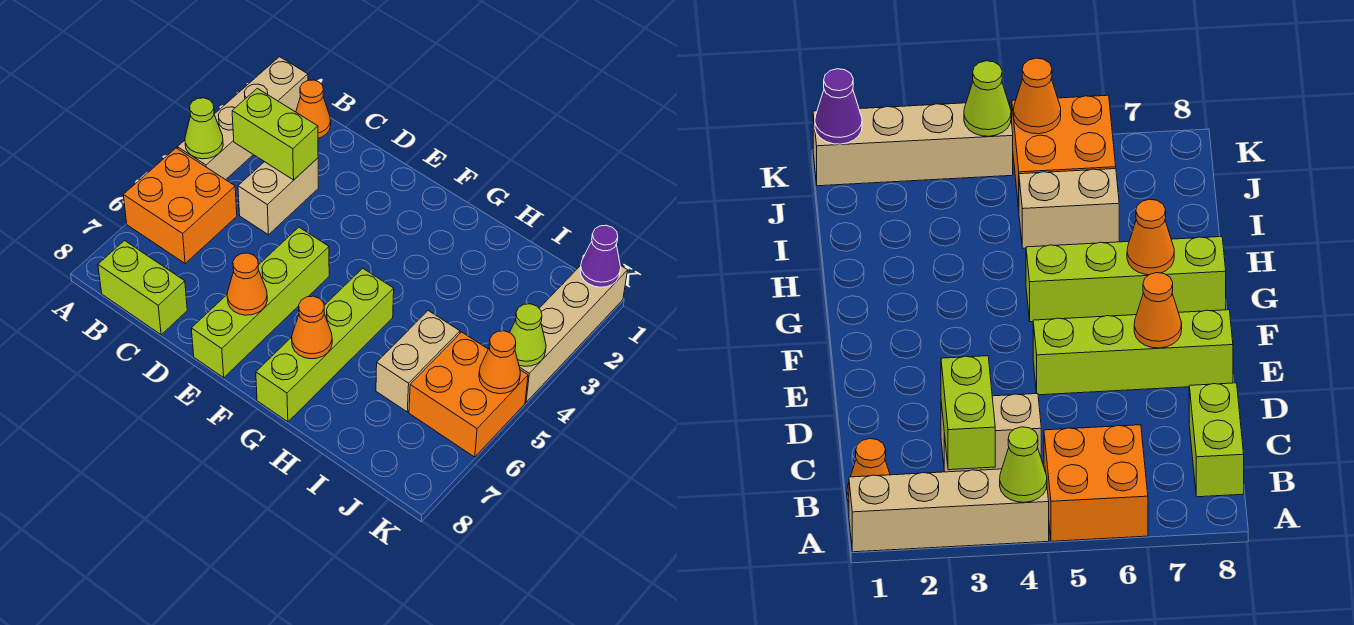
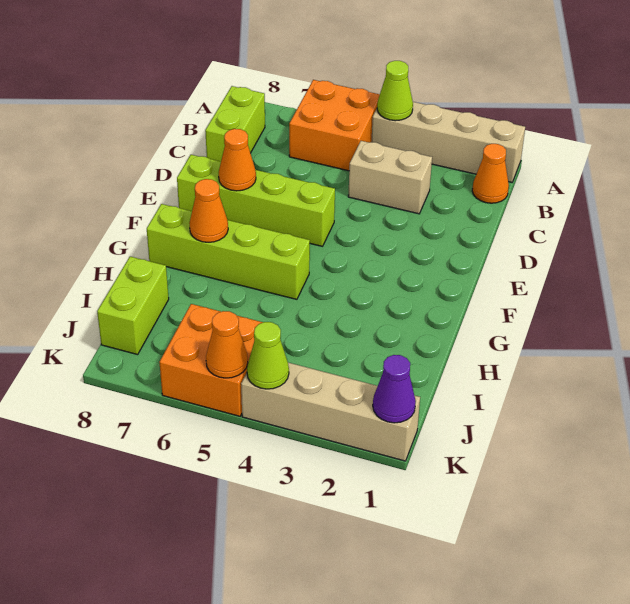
lime 1x2 brick [232,88,318,180] -> lime 1x2 brick moved to [97,257,169,355]
tan 1x2 brick [376,311,460,412] -> none

